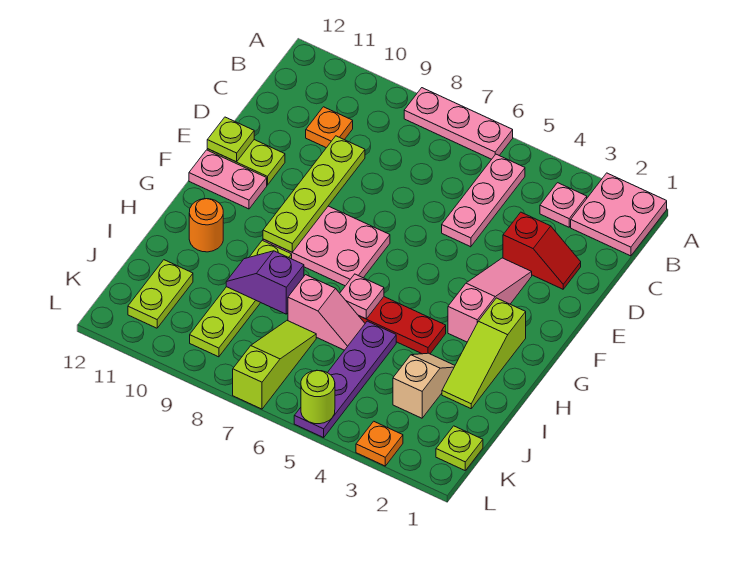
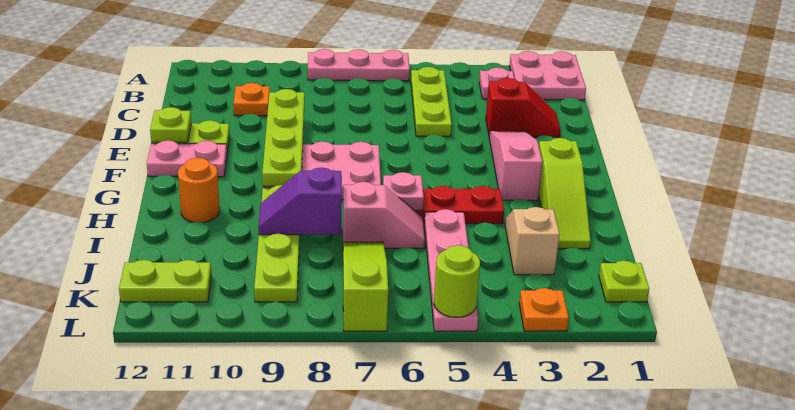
pink 1x3 plate [442,154,525,247] -> lime 1x3 plate [411,67,452,136]
purple 1x4 plate [294,321,396,438] -> pink 1x4 plate [424,209,478,331]
lime 1x2 plate [128,260,193,328] -> lime 1x2 plate turned to [119,260,211,302]

